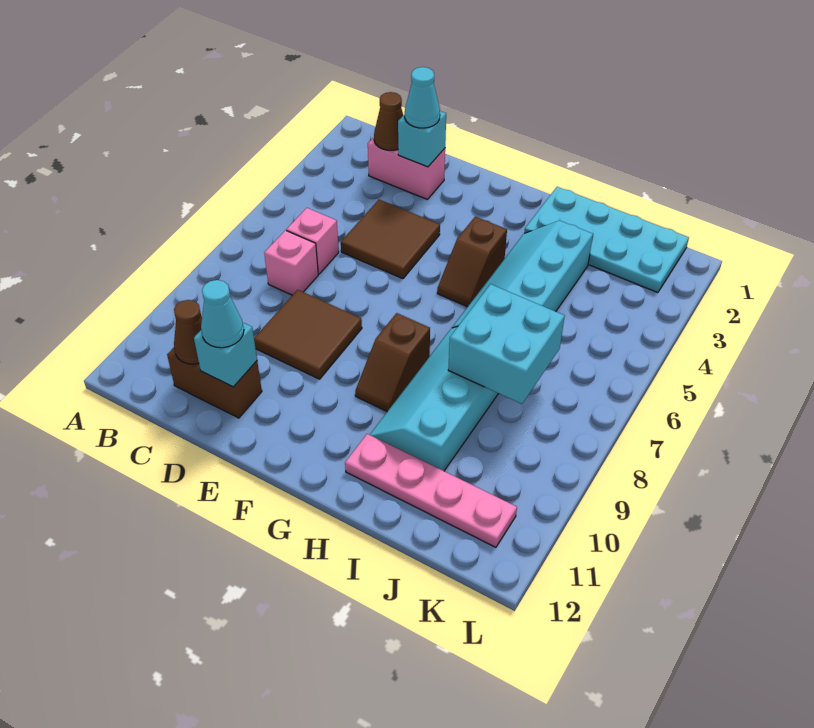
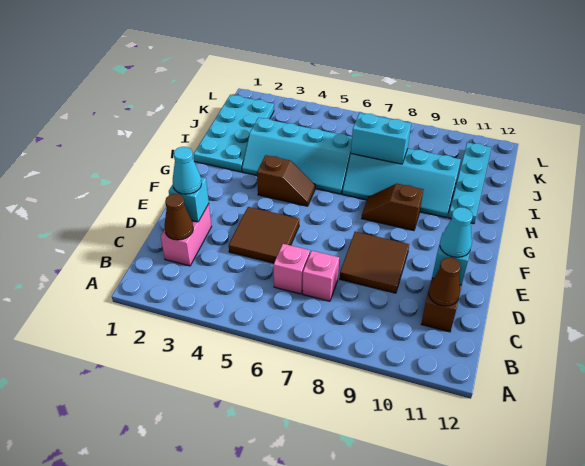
brown 1x2 slope [355,313,430,411] -> brown 1x2 slope turned to [362,184,423,231]
pink 1x4 plate [345,434,517,547] -> cyan 1x4 plate [448,142,491,224]
cyan 2x2 brick [448,284,565,404] -> cyan 1x2 brick [351,113,411,164]

